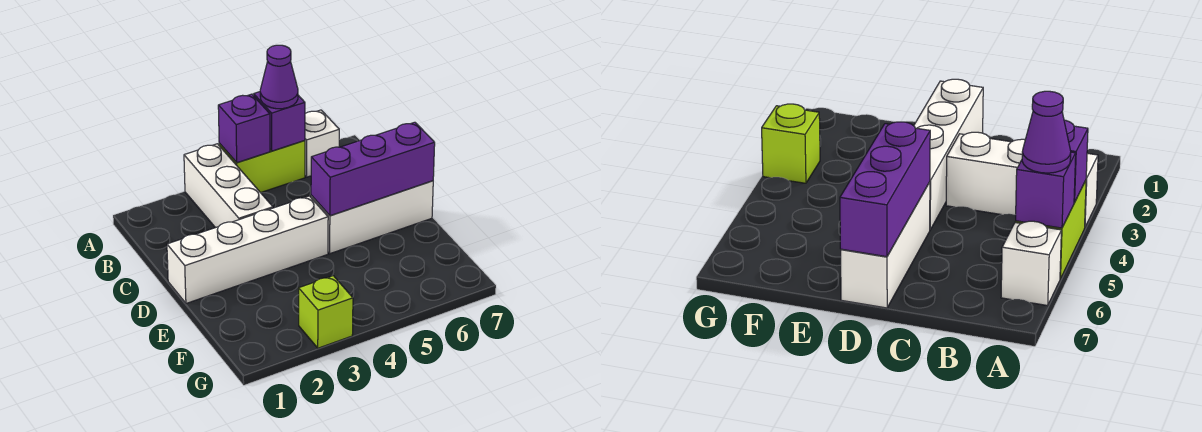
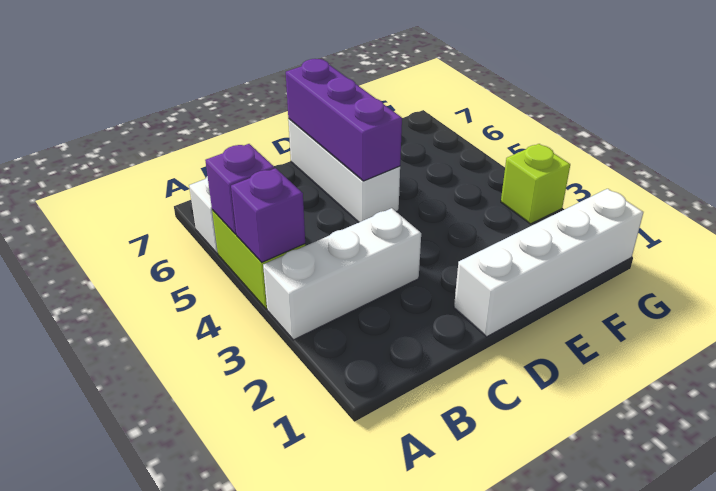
purple 1x1 cone [260,45,298,109] -> none
white 1x4 brick [167,196,328,303] -> white 1x4 brick turned to [454,189,643,337]

